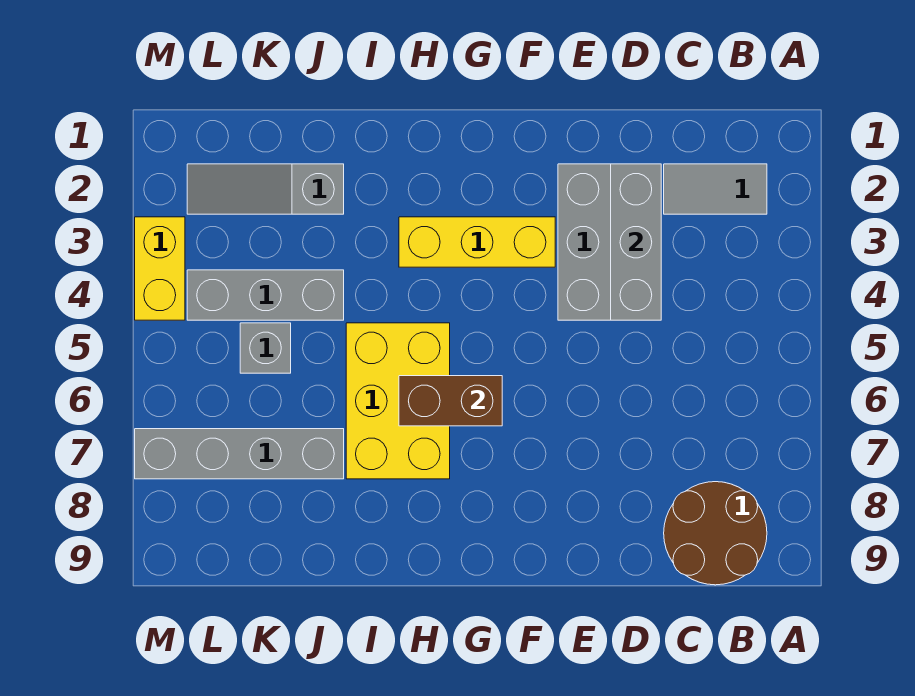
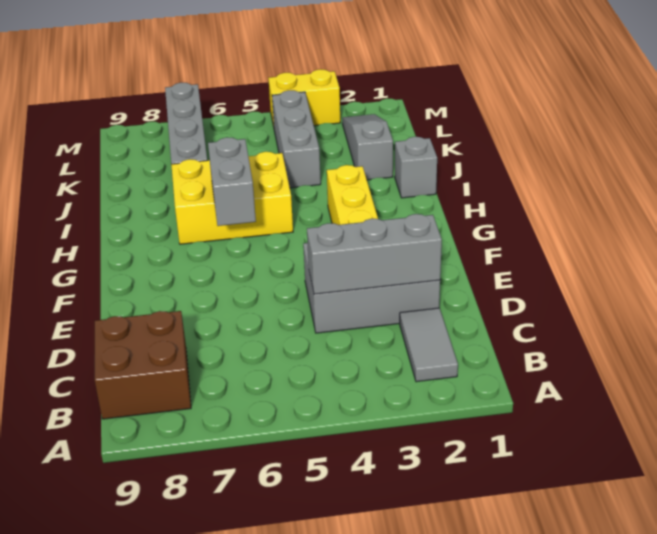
brown 2x2 round brick [664,482,767,585] -> brown 2x2 brick [95,311,191,419]
brown 1x2 brick [399,376,502,426] -> grey 1x2 brick [208,137,256,226]
grey 1x1 brick [240,323,291,373] -> grey 1x1 brick moved to [395,137,437,198]

